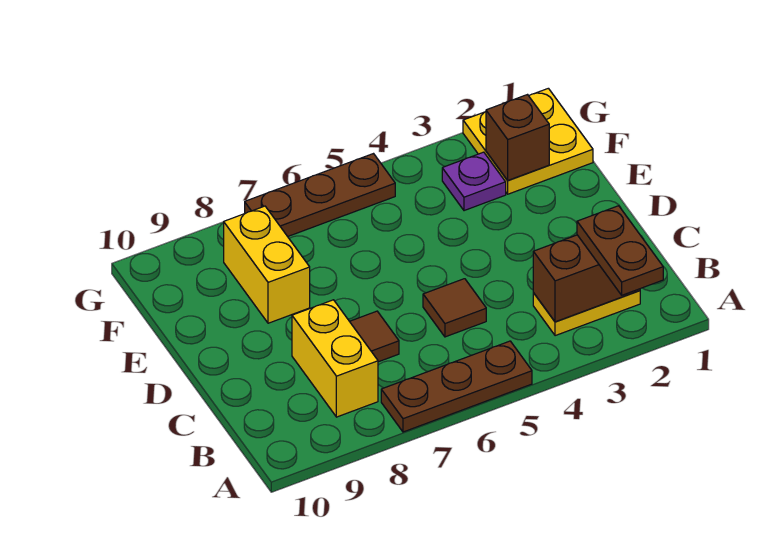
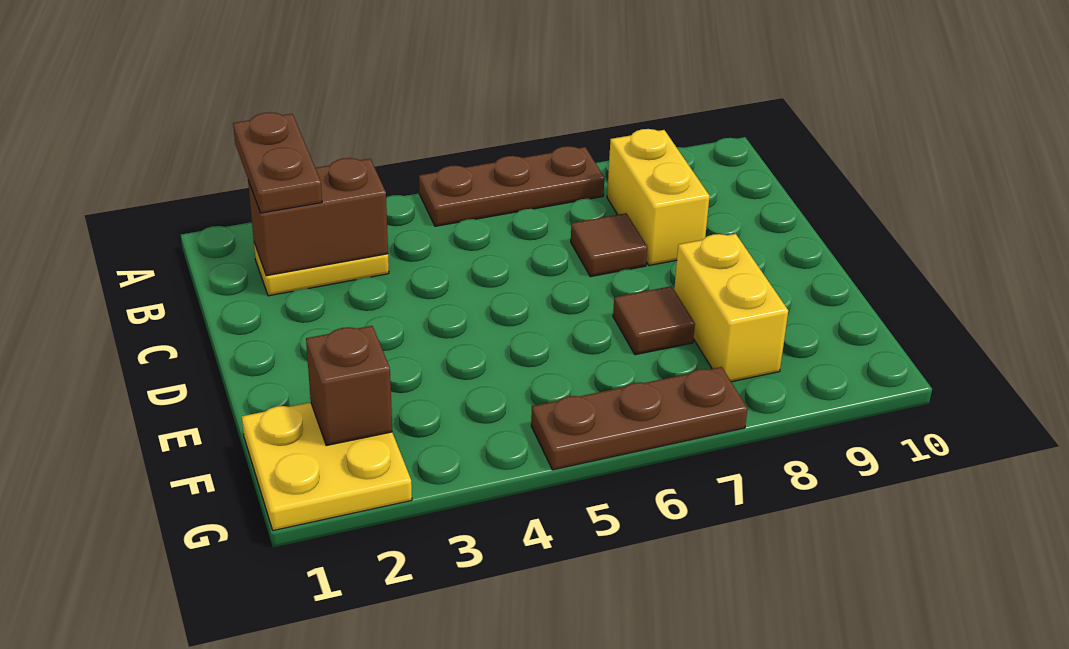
brown 1x1 tile [423,279,486,337] -> brown 1x1 tile moved to [613,286,695,355]
purple 1x1 plate [442,152,506,211] -> none

